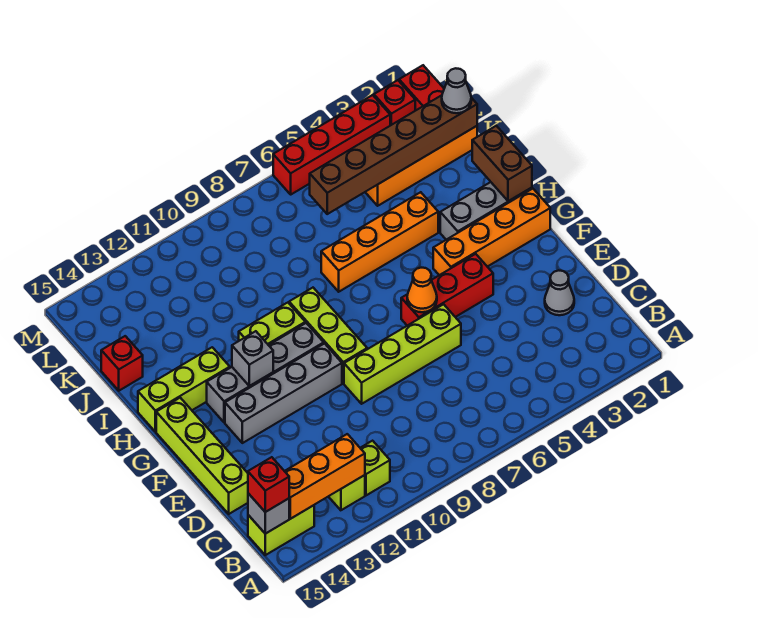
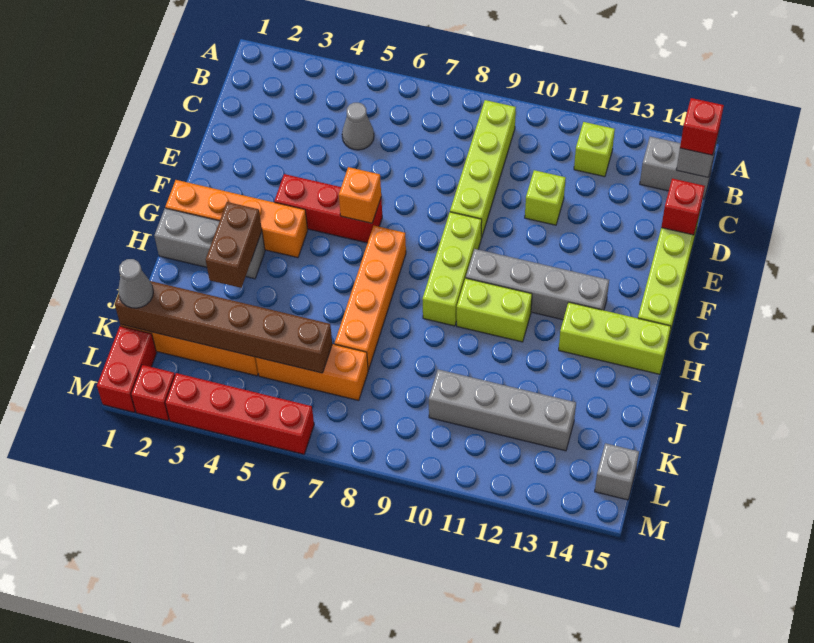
lime 1x1 brick [361,441,390,495] -> lime 1x1 brick moved to [525,170,566,225]
orange 1x3 brick [285,434,365,519] -> orange 1x3 brick moved to [256,344,368,401]
lime 1x2 brick [248,505,314,555] -> grey 1x2 brick [640,137,714,199]
grey 1x1 cone [545,270,574,315] -> grey 1x1 cone moved to [342,103,374,150]
lime 1x4 brick [344,304,461,404] -> lime 1x4 brick turned to [450,100,516,238]
orange 1x1 cone [407,268,437,312] -> orange 1x1 brick [339,167,381,223]
grey 1x4 brick [225,344,342,443] -> grey 1x4 brick moved to [429,369,576,451]
grey 1x1 brick [232,331,273,386] -> grey 1x1 brick moved to [595,443,639,500]
brown 1x2 brick [472,126,532,201] -> brown 1x2 brick moved to [206,202,262,288]
orange 1x4 brick [321,192,438,292] -> orange 1x4 brick turned to [335,226,406,370]
red 1x1 brick [101,336,143,391] -> red 1x1 brick moved to [661,179,705,235]

